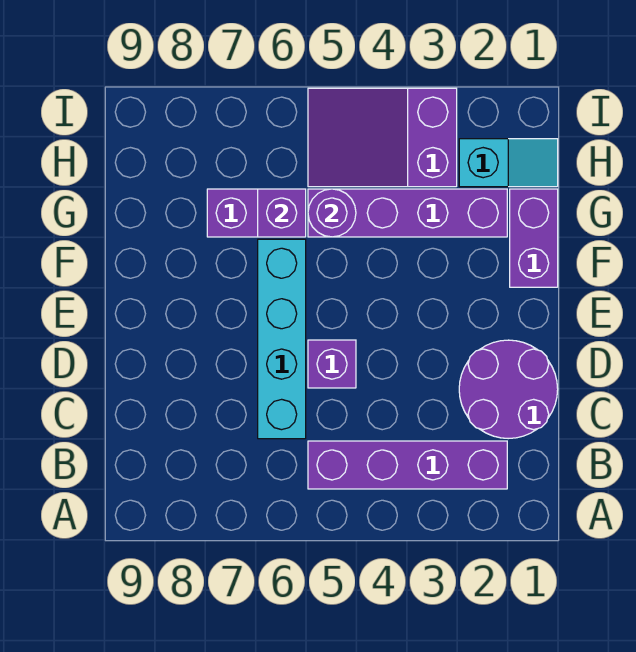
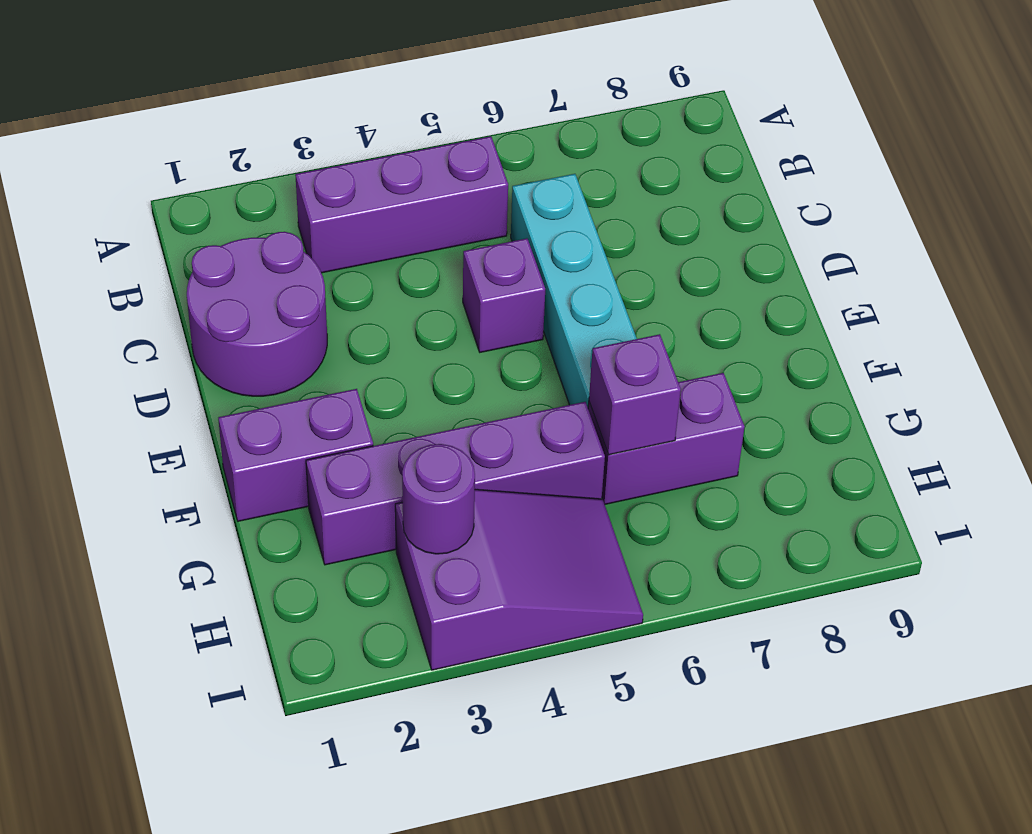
purple 1x4 brick [308,441,507,489] -> purple 1x3 brick [295,136,508,273]
purple 1x2 brick [510,189,558,287] -> purple 1x2 brick turned to [218,389,373,521]
purple 1x1 round brick [308,189,356,237] -> purple 1x1 round brick moved to [402,444,475,554]
cyan 1x2 slope [459,139,558,187] -> none

